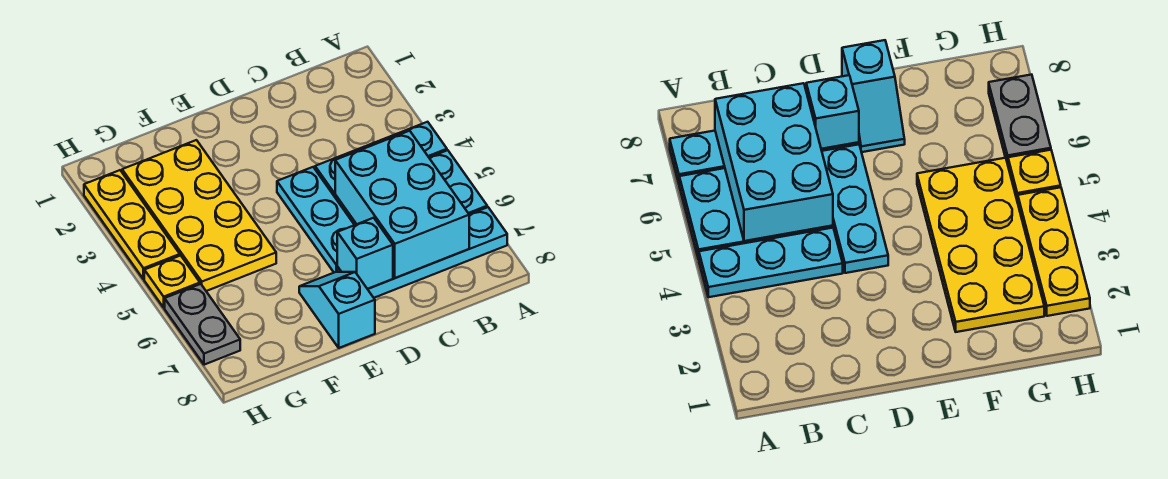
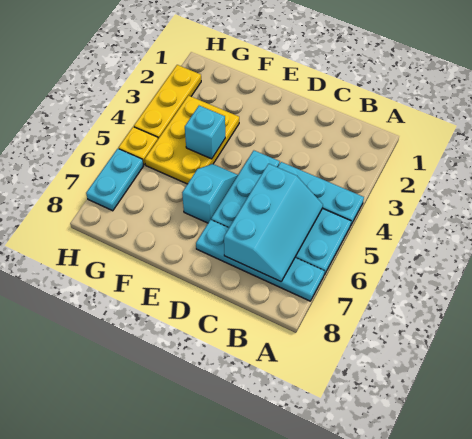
cyan 2x3 brick [335,131,469,278] -> cyan 2x3 slope [224,164,323,282]
cyan 1x1 brick [337,218,393,289] -> cyan 1x1 brick moved to [185,106,225,159]
cyan 1x2 slope [299,272,375,348] -> cyan 1x2 slope moved to [182,164,238,223]
yellow 2x4 plate [122,140,276,291] -> yellow 2x3 plate [145,96,239,184]
grey 1x2 plate [165,284,240,365] -> cyan 1x2 plate [86,149,143,211]

